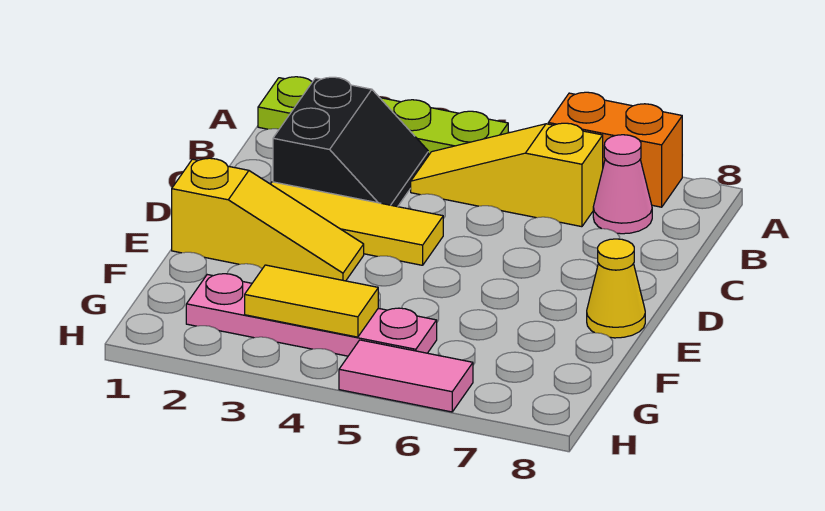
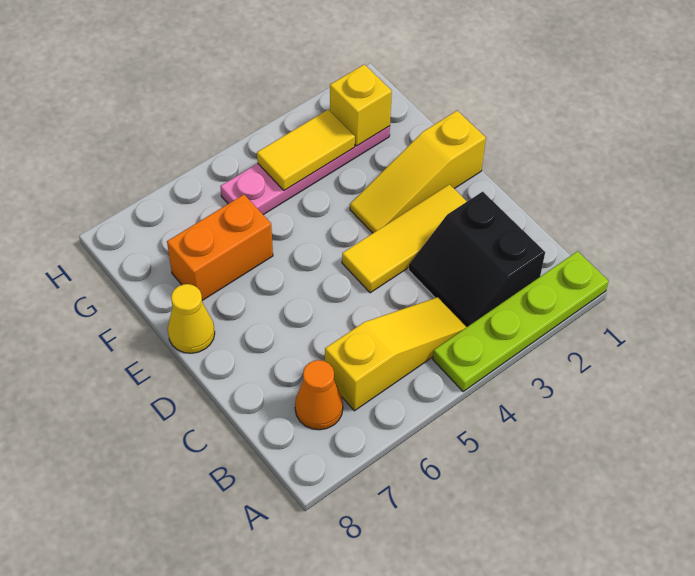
orange 1x2 brick [548,92,682,207] -> orange 1x2 brick moved to [167,195,273,301]
pink 1x1 cone [593,135,652,234] -> orange 1x1 cone [295,360,343,430]
none -> yellow 1x1 brick [330,64,392,146]
pink 1x2 tile [339,340,473,412] -> none

